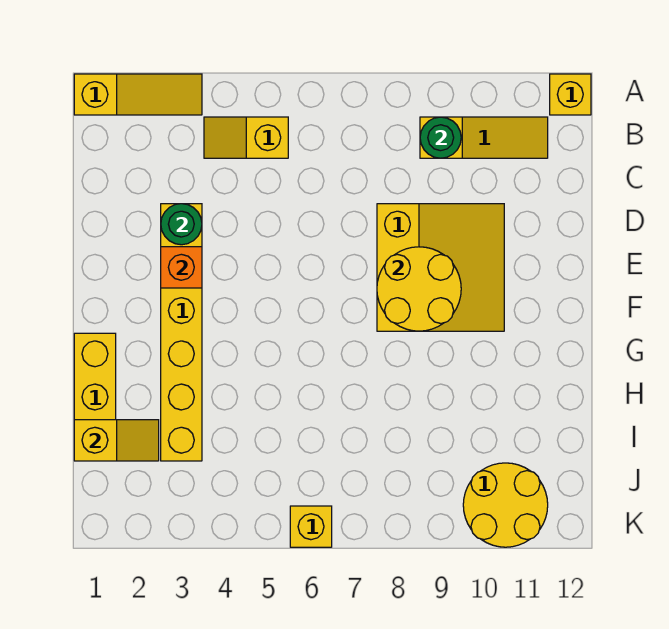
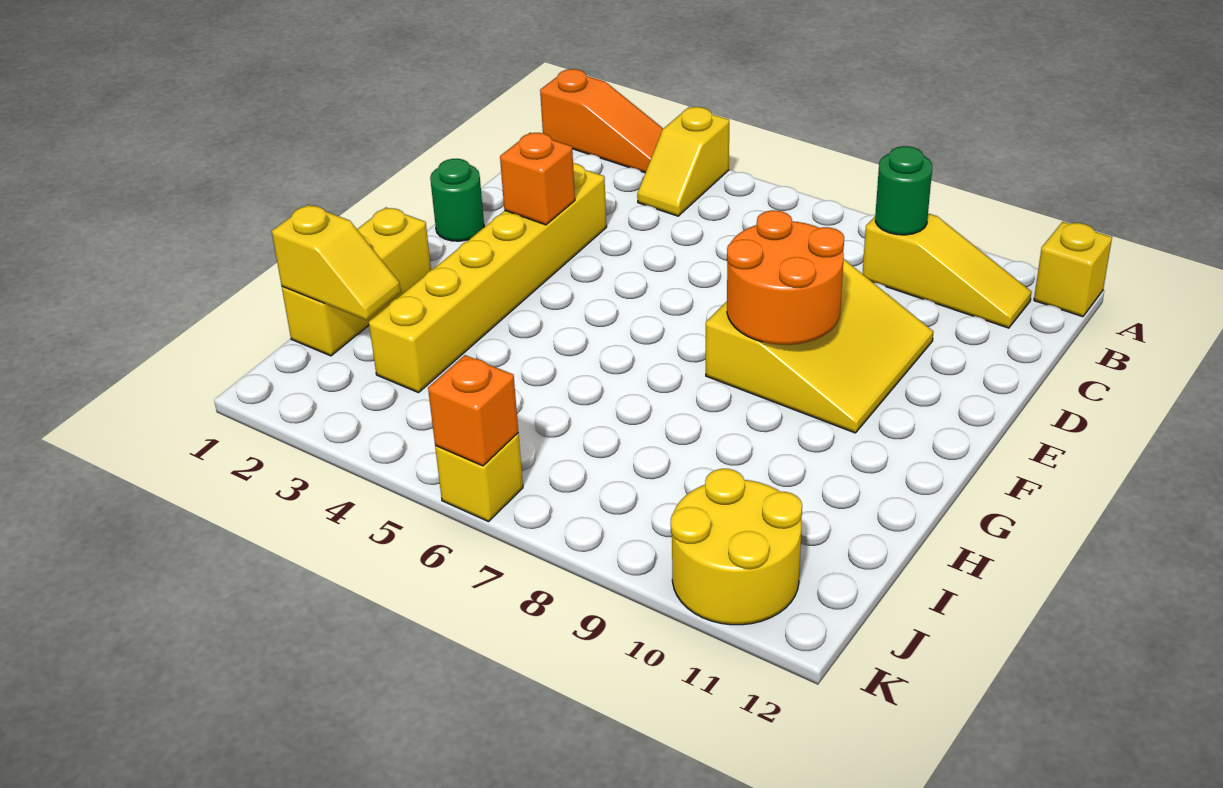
yellow 1x3 slope [74,74,202,115] -> orange 1x3 slope [540,69,663,173]
yellow 1x2 slope [204,117,288,158] -> yellow 1x2 slope turned to [637,107,729,216]
green 1x1 round brick [161,204,202,245] -> green 1x1 round brick moved to [430,159,484,241]
yellow 2x2 round brick [377,247,461,331] -> orange 2x2 round brick [727,210,844,345]
none -> orange 1x1 brick [428,355,518,466]

